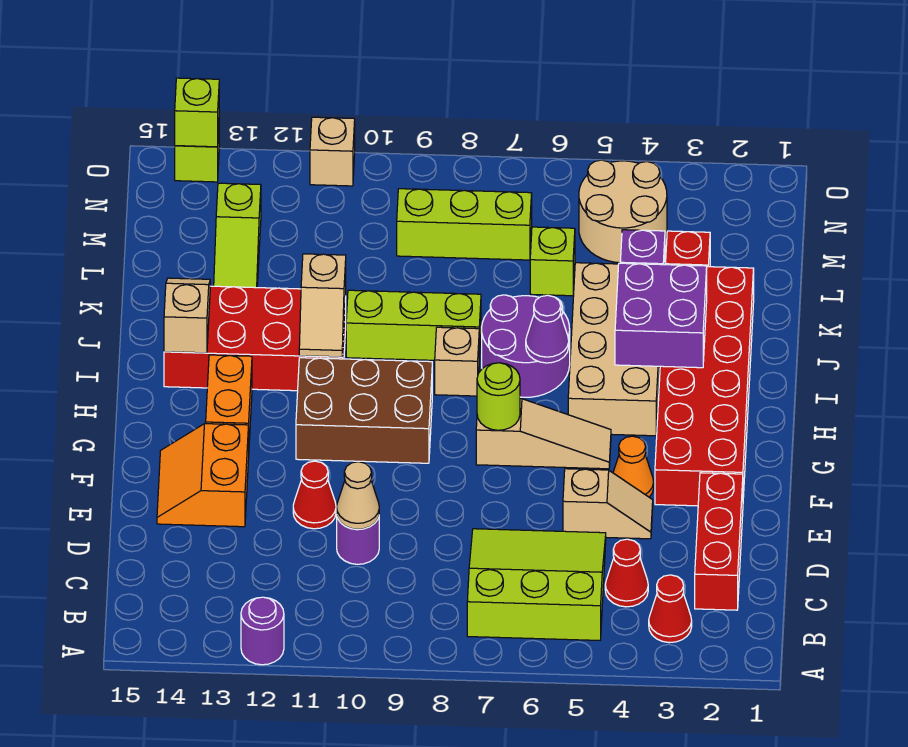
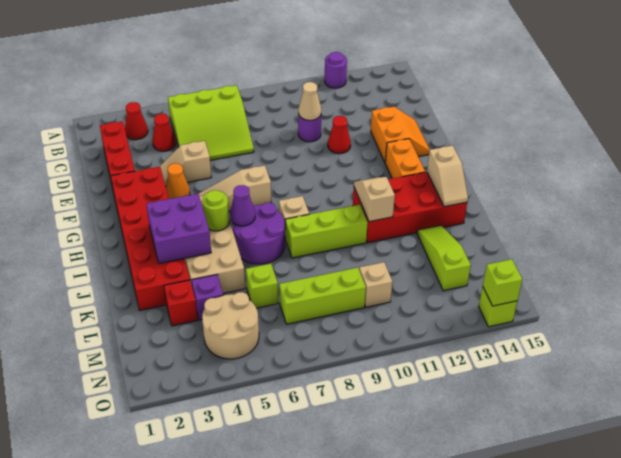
lime 1x1 round brick [477,363,520,430] -> lime 1x1 round brick moved to [202,190,229,231]
brown 2x3 brick [296,358,432,463] -> none
tan 1x1 brick [310,117,355,186] -> tan 1x1 brick moved to [359,262,392,307]

